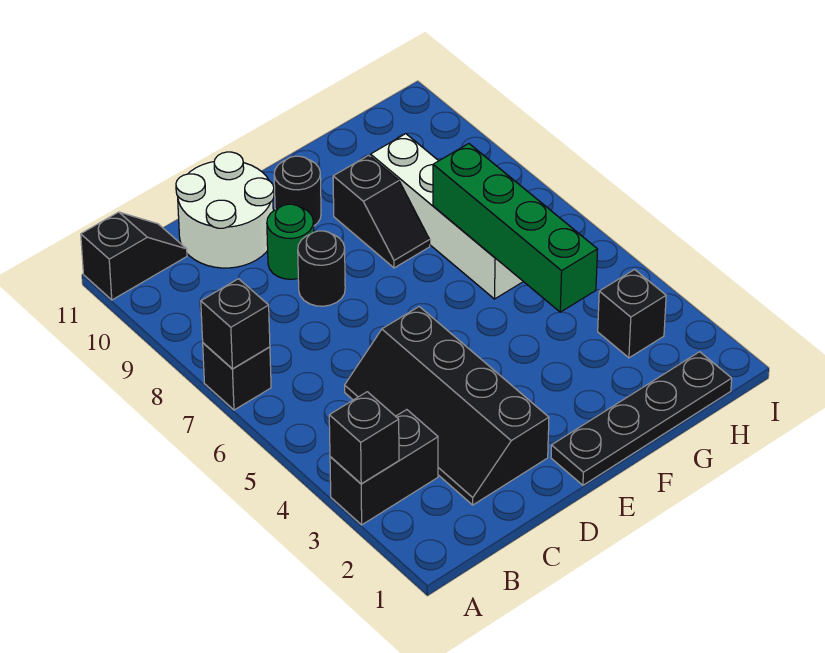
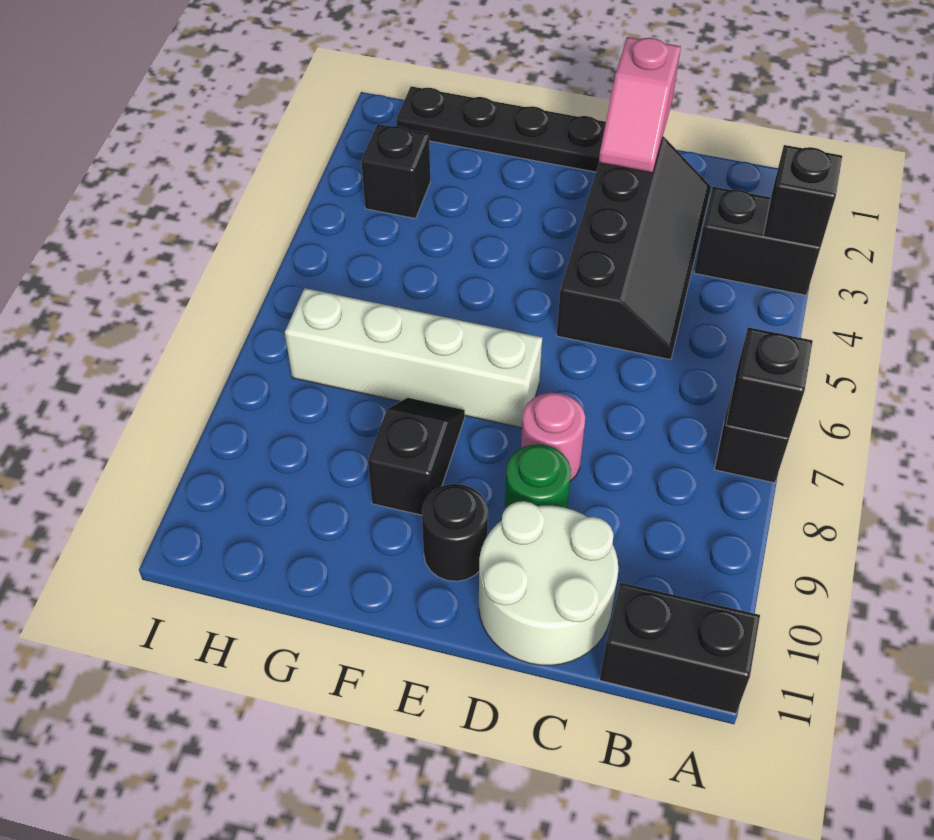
black 1x2 slope [81,212,187,300] -> black 1x2 brick [600,582,760,714]
none -> pink 1x2 slope [599,37,681,173]
black 1x1 round brick [298,231,345,306] -> pink 1x1 round brick [521,392,585,481]
green 1x4 brick [433,143,598,312] -> none
white 1x4 brick [371,134,523,299] -> white 1x4 brick turned to [285,288,542,428]

